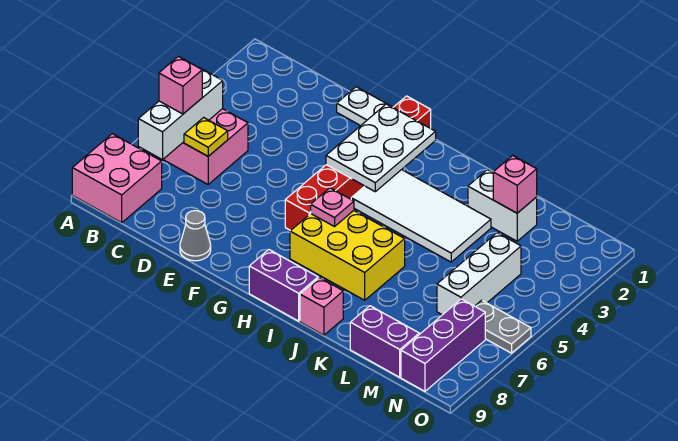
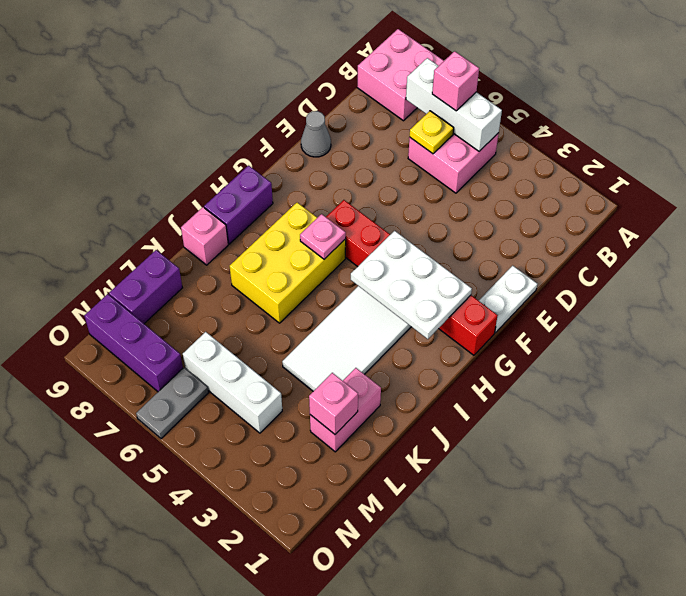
white 1x2 brick [468,170,537,241] -> pink 1x2 brick [310,368,381,452]

